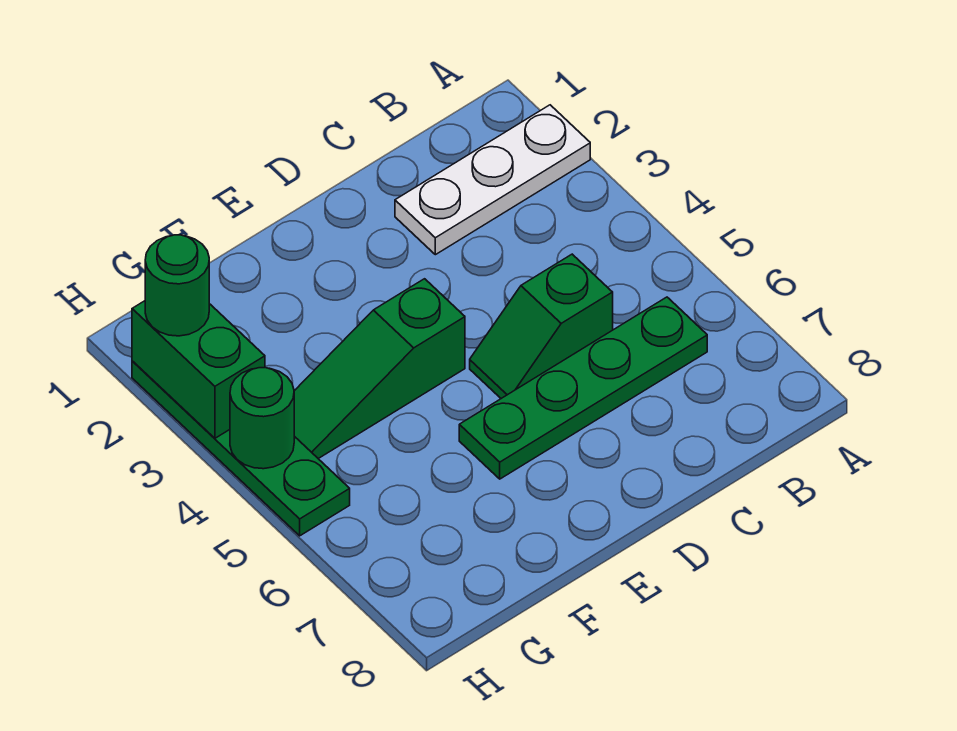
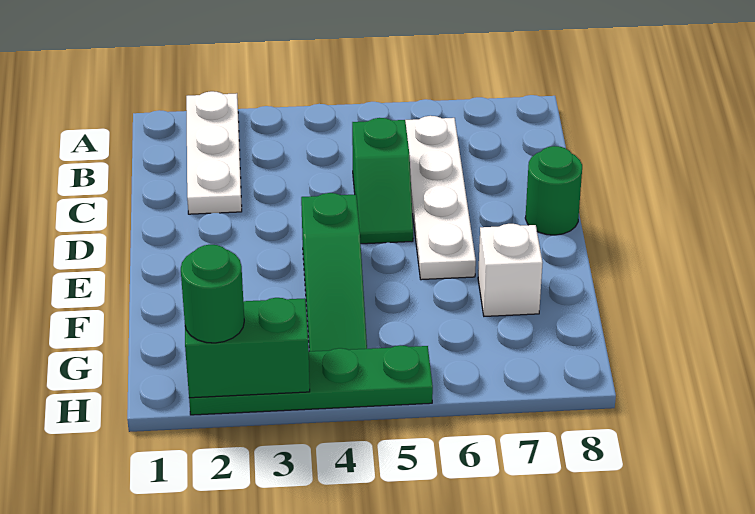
green 1x4 plate [459,297,707,479] -> white 1x4 plate [405,116,476,280]
none -> white 1x1 brick [478,224,543,316]
green 1x1 round brick [230,368,294,469] -> green 1x1 round brick moved to [525,146,582,235]

